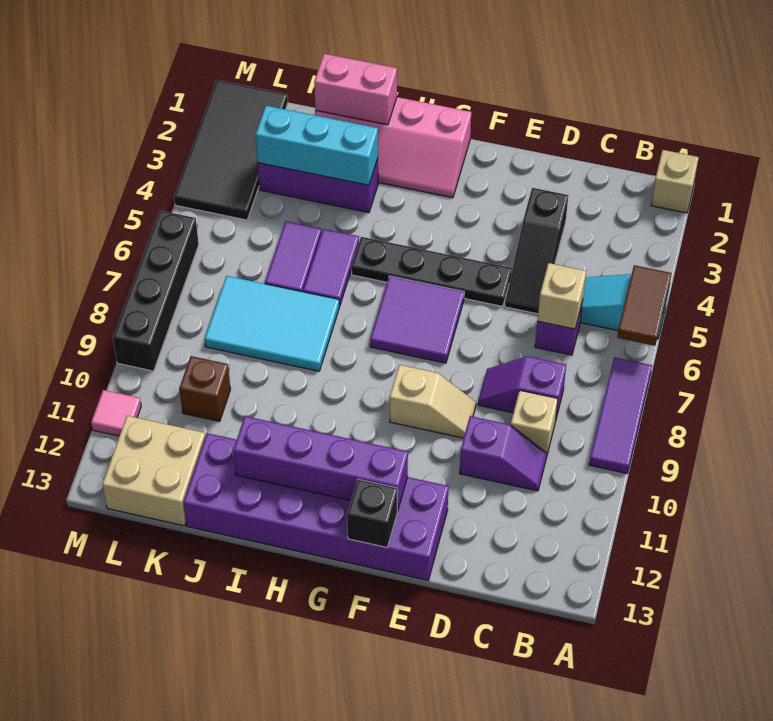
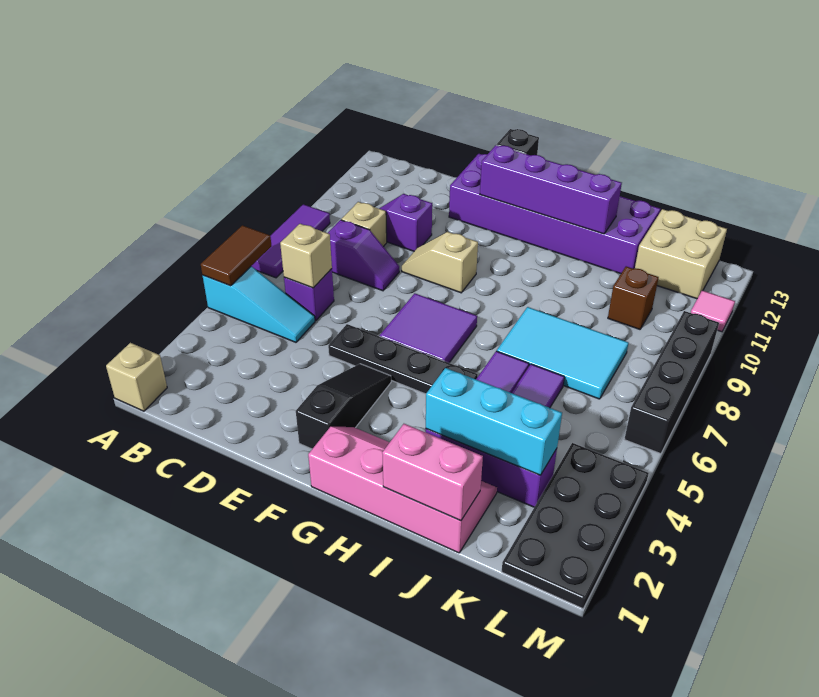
black 1x3 slope [505,188,568,314] -> black 1x3 slope moved to [296,364,391,449]
black 2x4 tile [174,80,288,220] -> black 2x4 plate [501,443,649,609]

